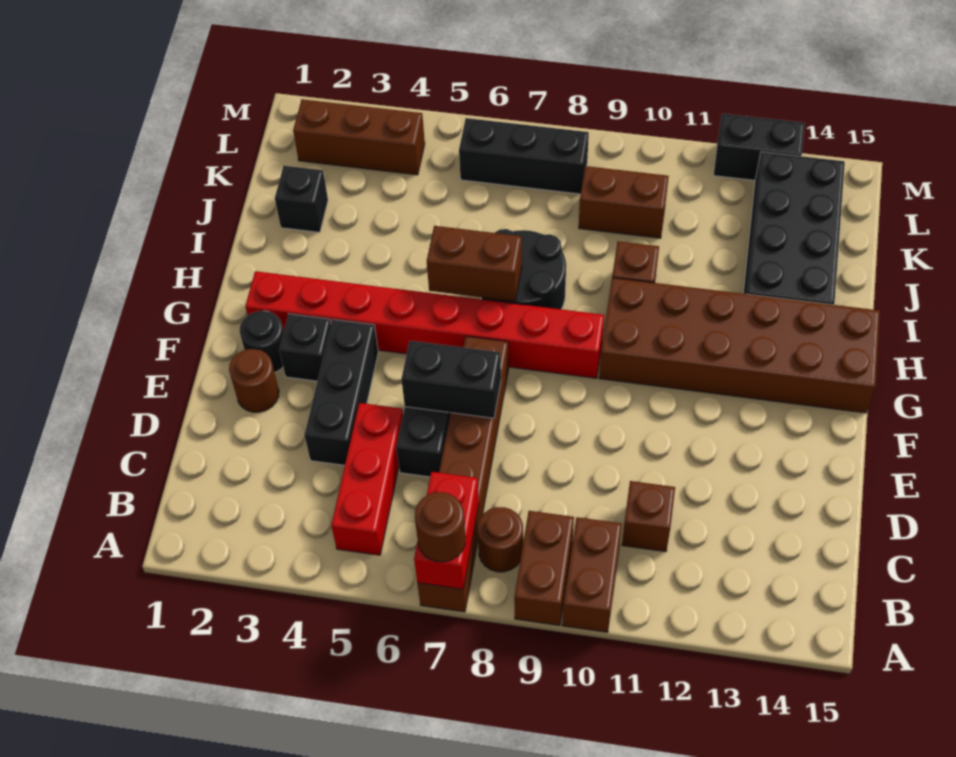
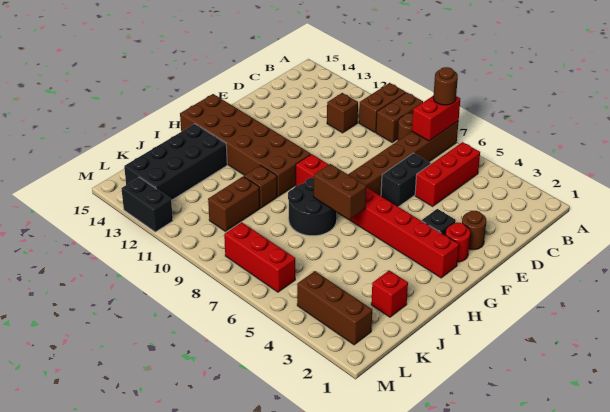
black 1x3 brick [305,319,378,465] -> none
black 1x2 brick [401,341,501,418] -> none
black 1x1 round brick [239,311,284,373] -> red 1x1 round brick [446,223,470,262]
black 1x1 brick [275,166,328,232] -> red 1x1 brick [371,270,408,317]
brown 1x2 brick [579,166,669,238] -> brown 1x2 brick turned to [208,177,260,231]
black 1x3 brick [459,118,589,194] -> red 1x3 brick [224,222,295,292]

